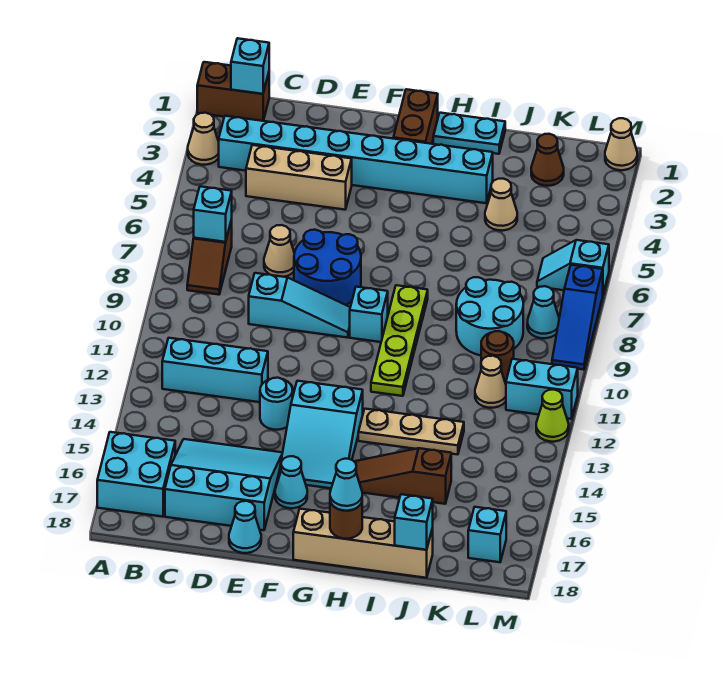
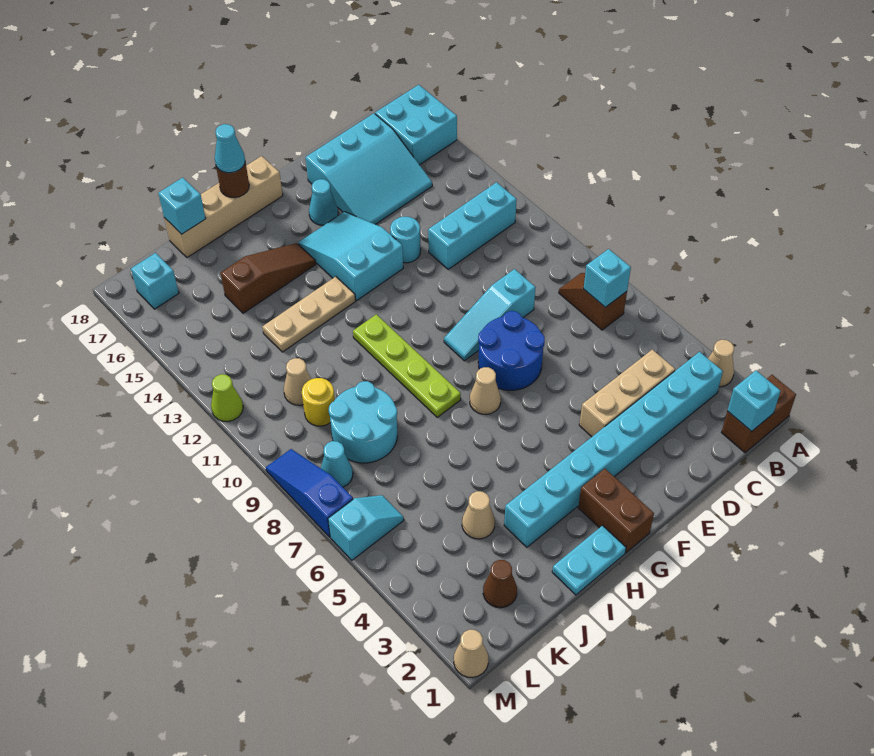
tan 1x1 cone [264,225,294,277] -> tan 1x1 cone moved to [470,367,501,414]
cyan 1x1 cone [229,501,261,553] -> none
cyan 1x1 brick [350,287,388,342] -> none
brown 1x1 round brick [481,331,514,382] -> yellow 1x1 round brick [302,378,335,426]
cyan 1x2 brick [506,359,578,419] -> none

